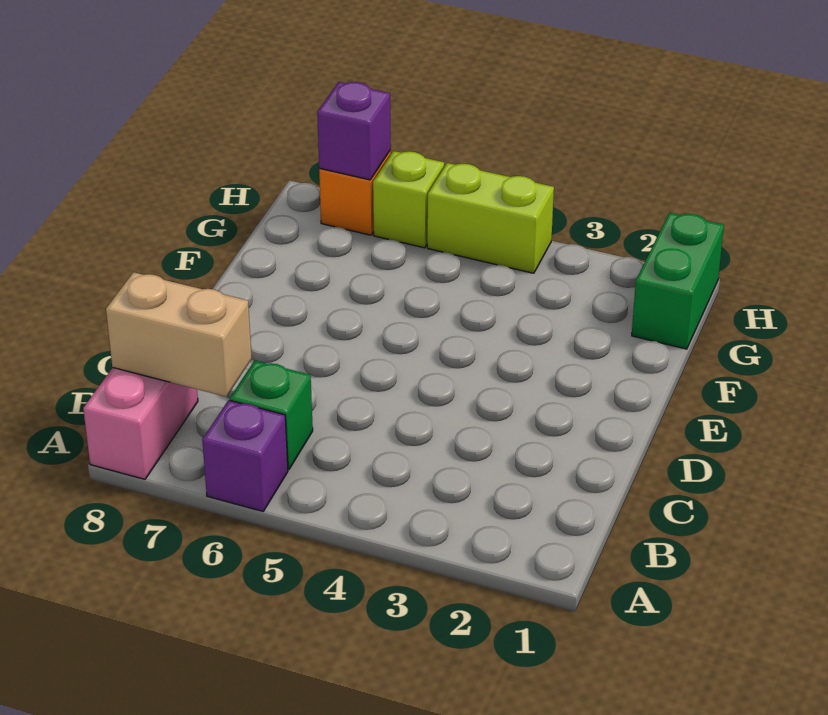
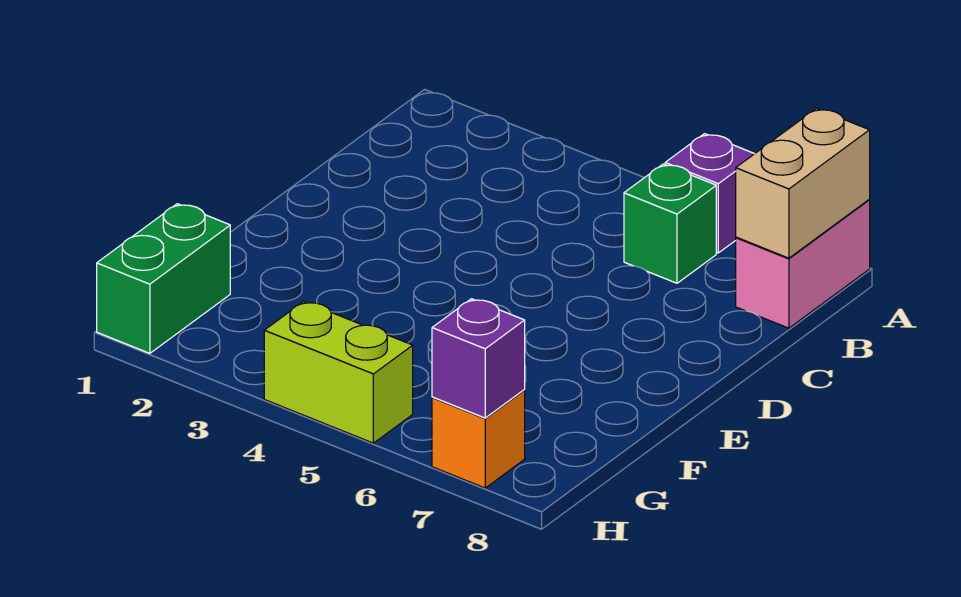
tan 1x2 brick [106,272,252,397] -> tan 1x2 brick turned to [736,109,870,258]
lime 1x1 brick [373,151,444,248] -> none

